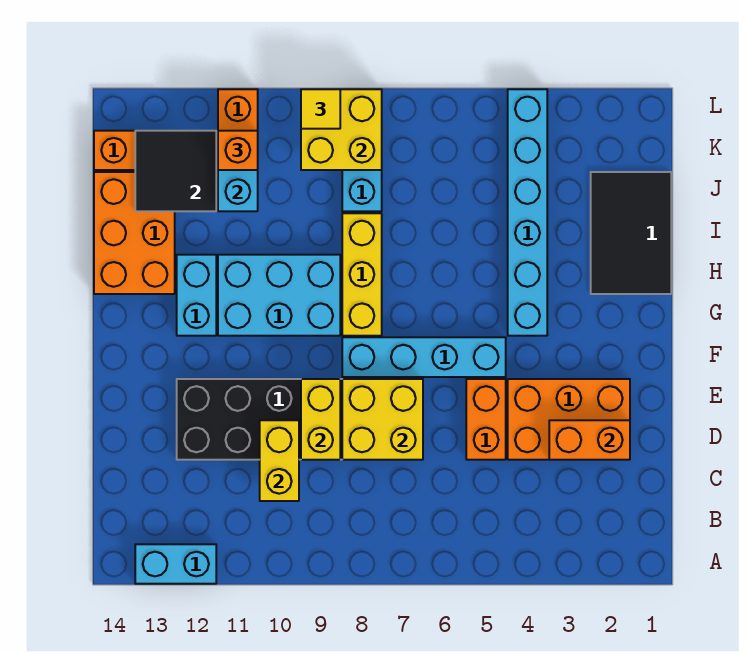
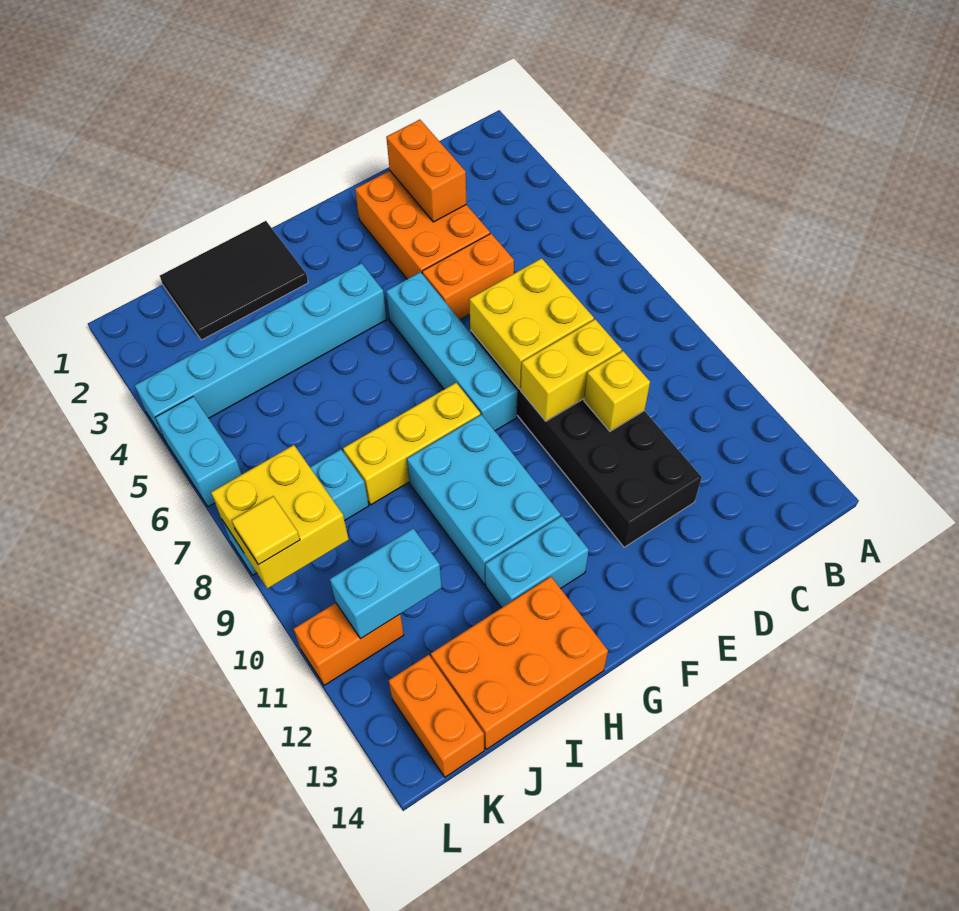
cyan 1x2 brick [135,544,216,584] -> cyan 1x2 brick moved to [155,396,242,507]
yellow 1x2 brick [260,420,299,501] -> yellow 1x1 brick [584,351,650,431]
black 2x2 tile [135,131,216,211] -> none
orange 1x1 brick [218,131,258,170] -> none

